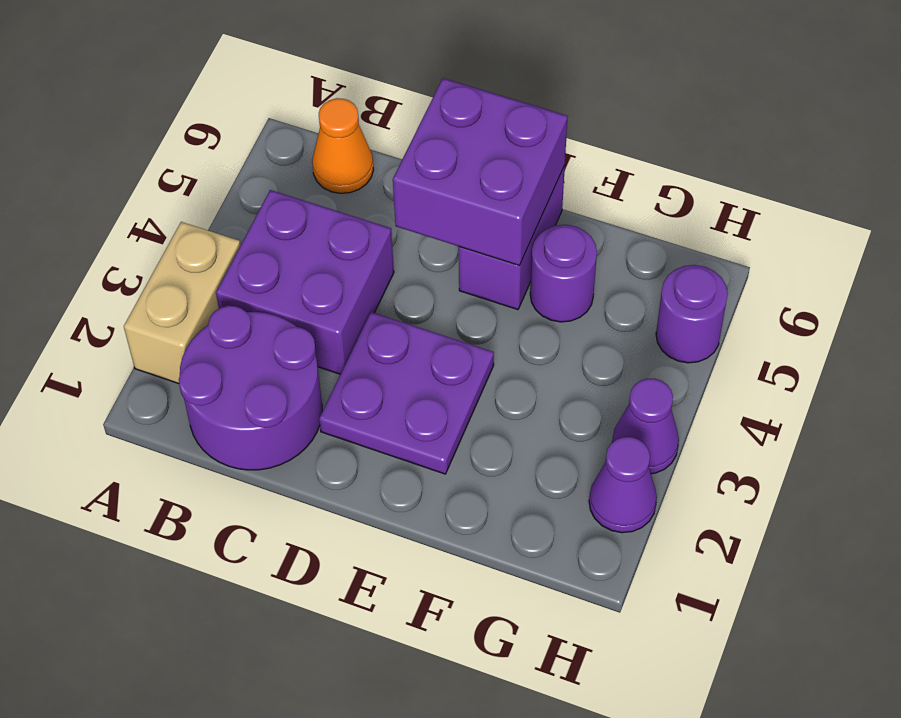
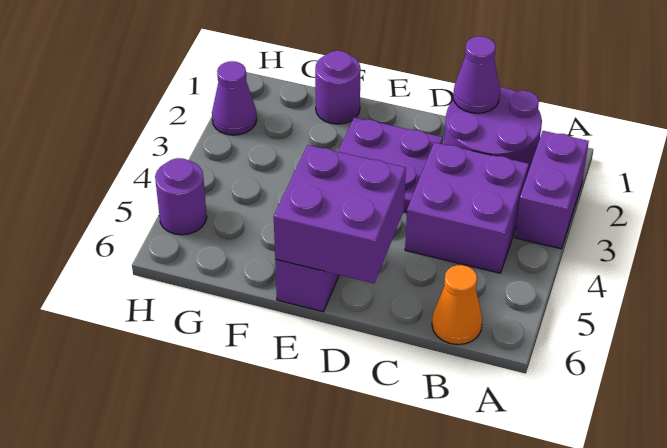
tan 1x2 brick [124,222,240,384] -> purple 1x2 brick [515,131,589,249]
purple 1x1 round brick [530,225,597,322] -> purple 1x1 round brick moved to [315,51,361,124]
purple 1x1 cone [612,379,679,474] -> purple 1x1 cone moved to [453,36,500,113]

